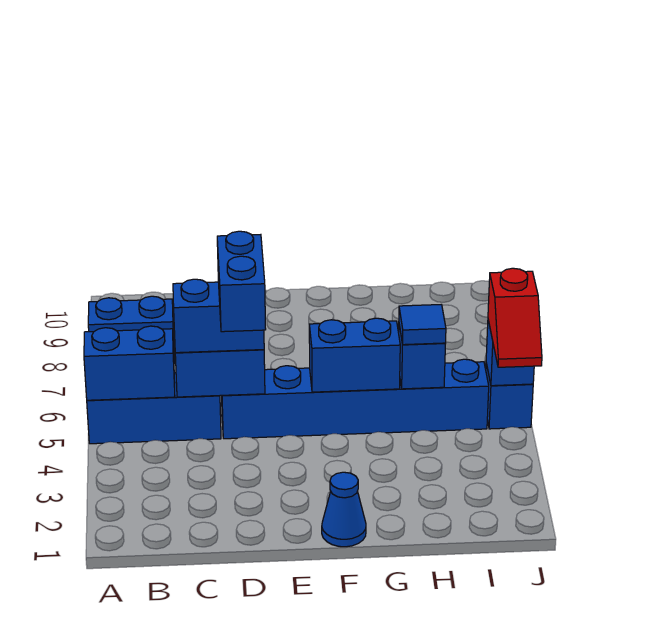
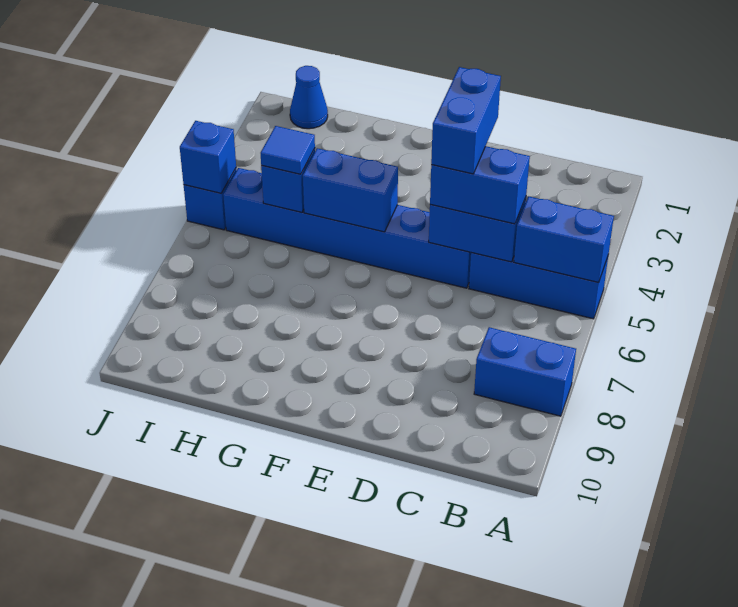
blue 1x1 cone [322,472,366,547] -> blue 1x1 cone moved to [290,66,328,129]
red 1x2 slope [488,268,542,367] -> none

